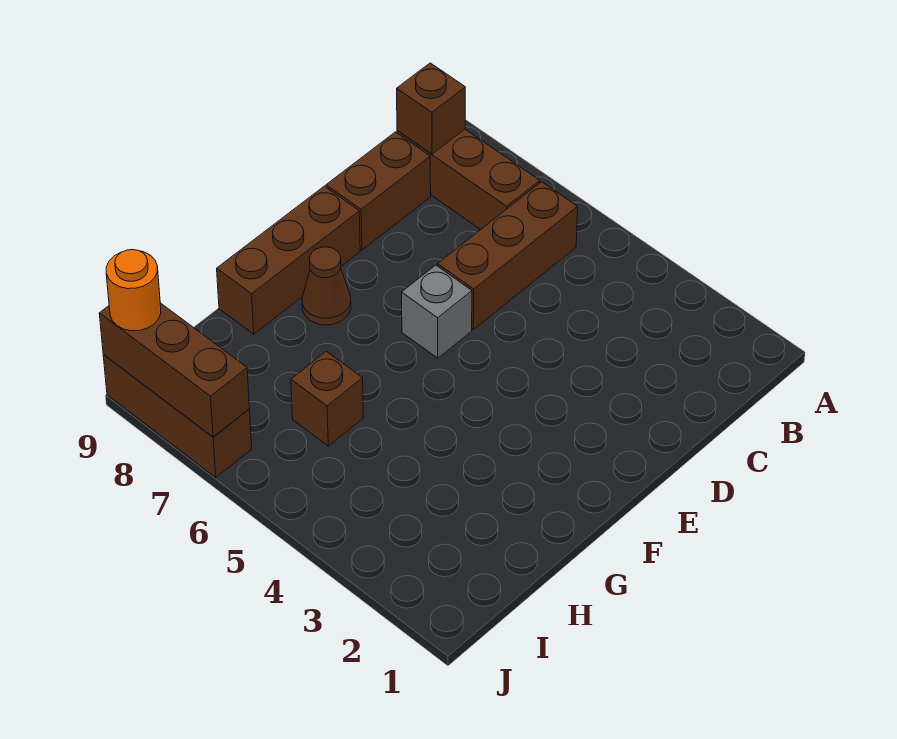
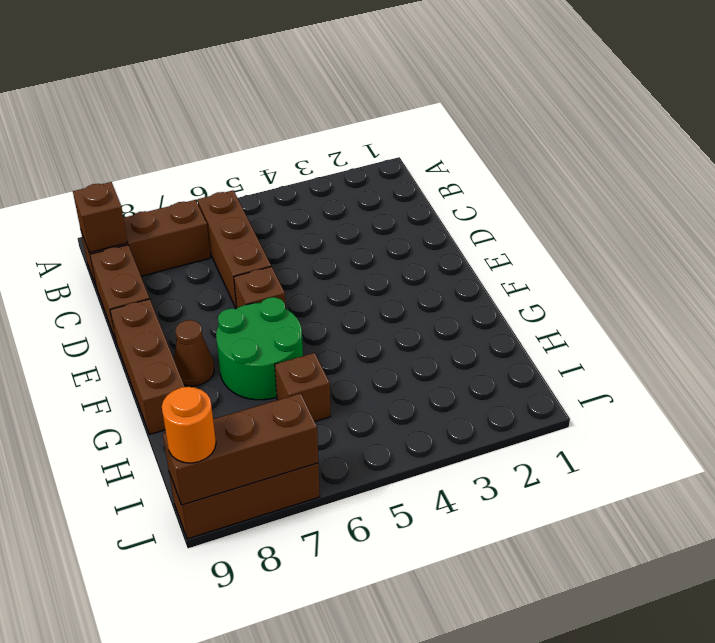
grey 1x1 brick [402,265,472,358] -> brown 1x1 brick [234,267,286,308]
none -> green 2x2 round brick [216,297,303,400]

